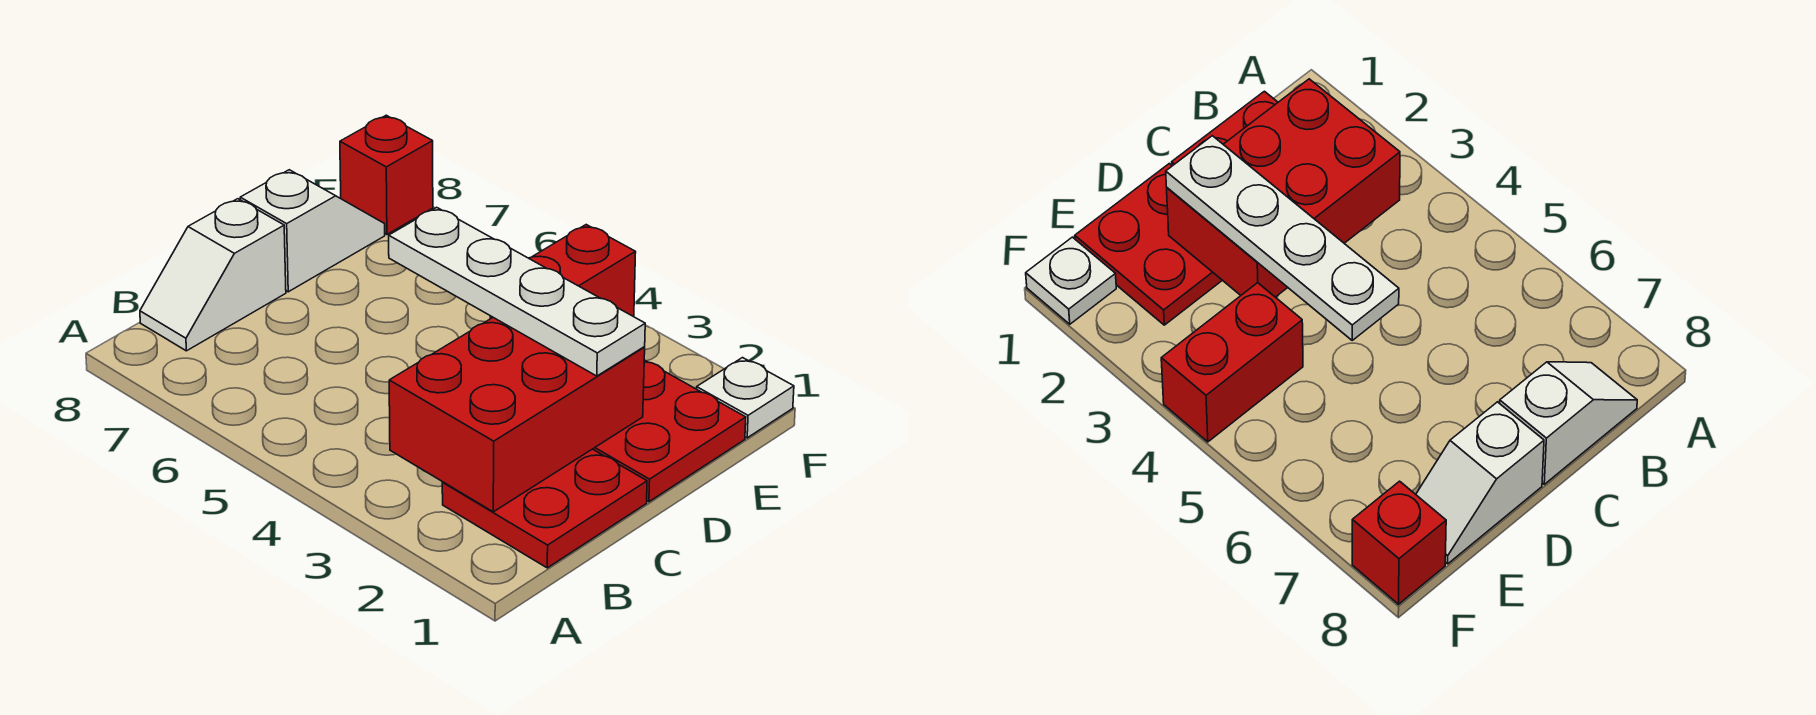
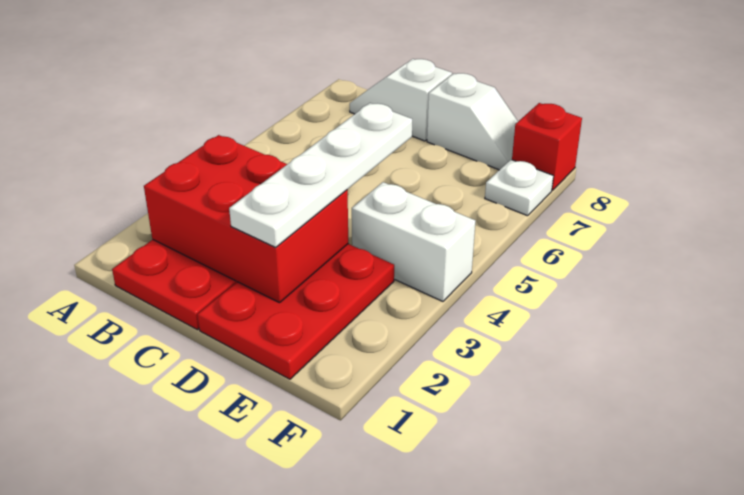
red 2x2 plate [593,360,746,502] -> red 2x3 plate [197,244,394,379]
red 1x2 brick [490,225,636,319] -> white 1x2 brick [352,182,475,301]
white 1x1 plate [697,358,794,438] -> white 1x1 plate moved to [485,160,553,216]

